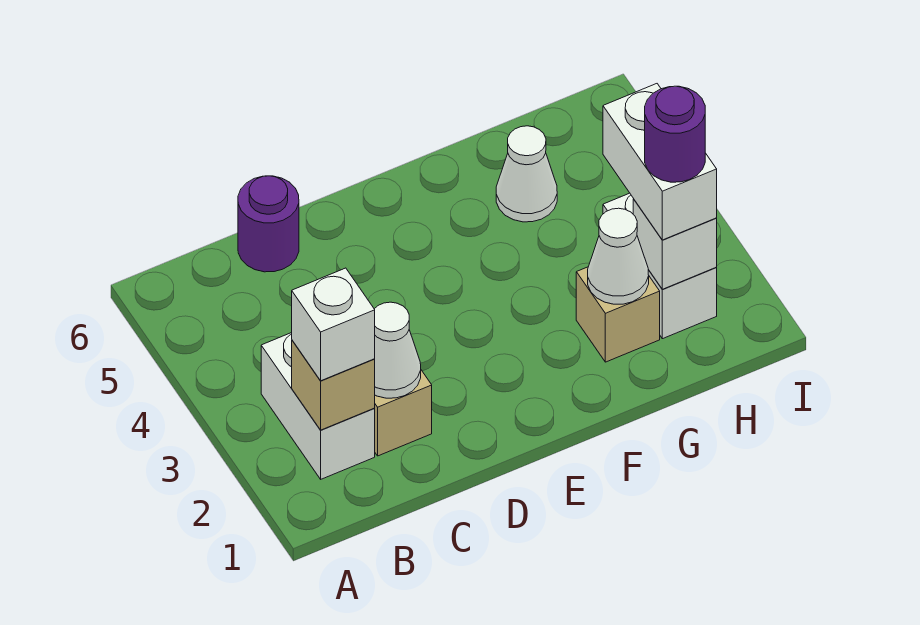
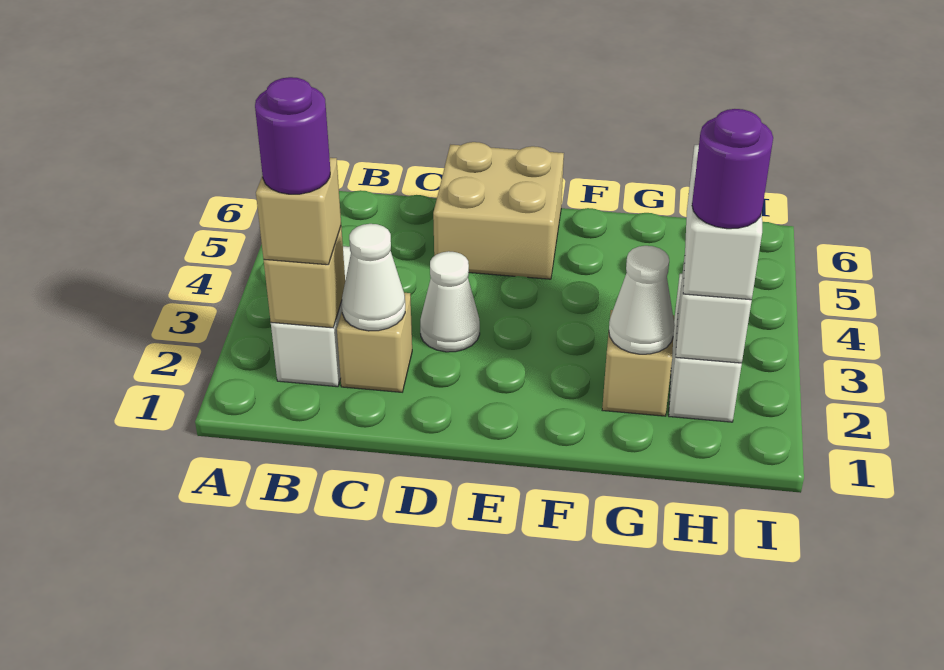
white 1x1 brick [292,268,375,381] -> tan 1x1 brick [256,158,341,265]
purple 1x1 round brick [238,176,299,272] -> purple 1x1 round brick moved to [255,77,330,194]
none -> tan 2x2 brick [433,142,564,279]
white 1x1 cone [496,126,557,222] -> white 1x1 cone moved to [420,251,480,352]

